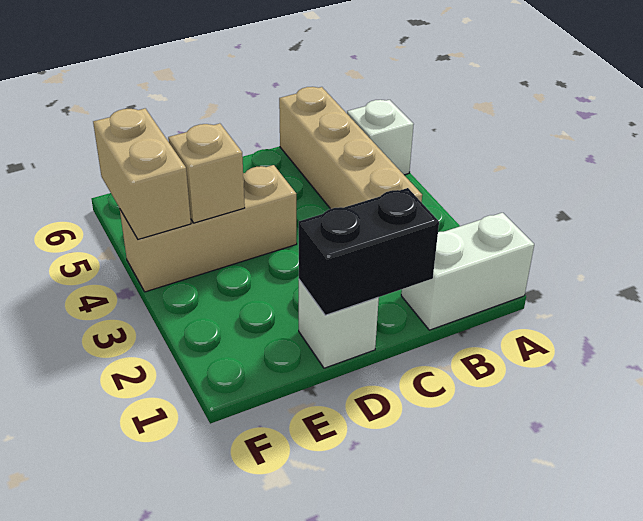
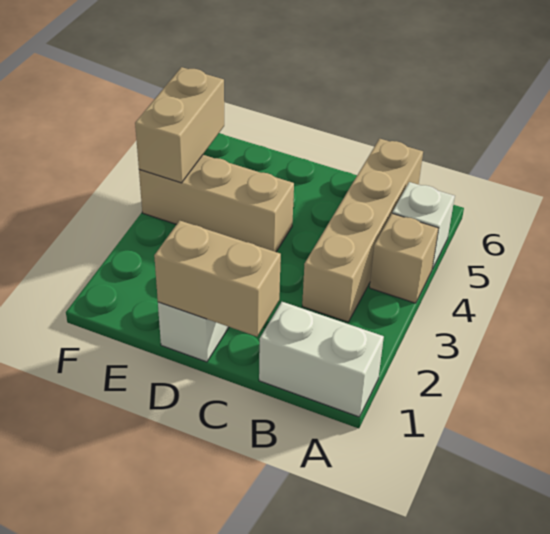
black 1x2 brick [299,188,439,315] -> tan 1x2 brick [154,221,281,336]
tan 1x1 brick [168,123,245,223] -> tan 1x1 brick moved to [370,214,438,303]

